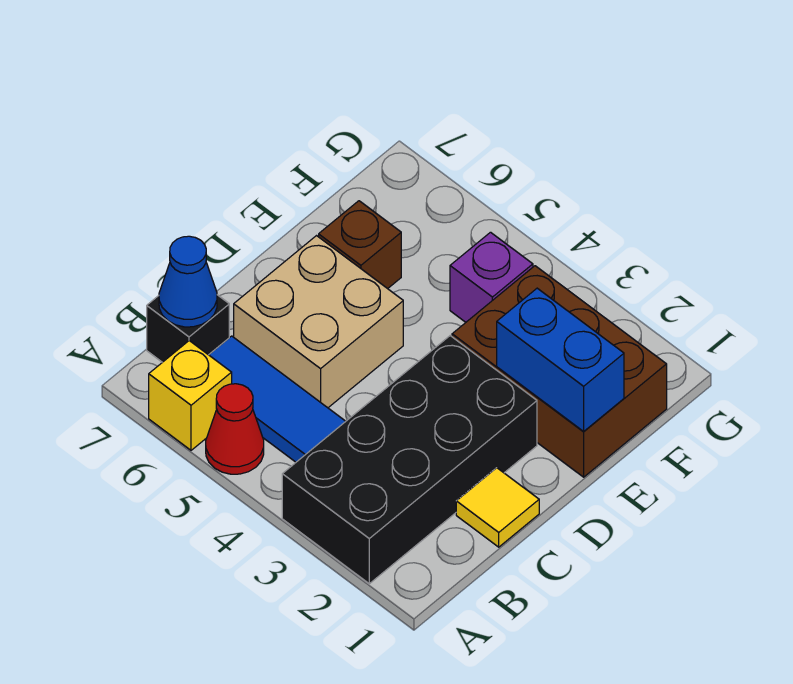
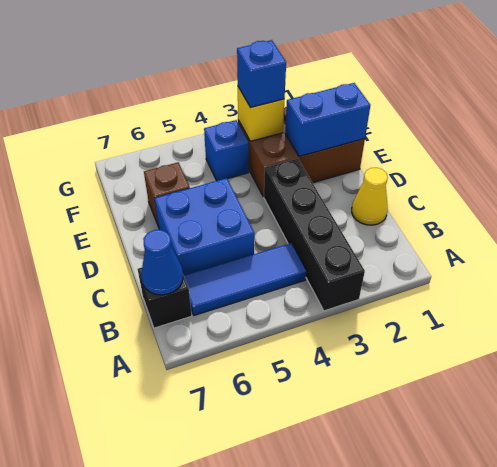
black 2x4 brick [282,336,537,584] -> black 1x4 brick [264,159,365,311]
red 1x1 cone [206,384,264,474] -> none
yellow 1x1 brick [149,341,232,450] -> yellow 1x1 brick moved to [238,87,284,141]
yellow 1x1 tile [456,468,539,547] -> yellow 1x1 cone [352,168,388,225]
tan 2x2 brick [234,236,403,408] -> blue 2x2 brick [155,178,254,275]
none -> blue 1x1 brick [237,40,286,108]
purple 1x1 brick [450,232,533,322] -> blue 1x1 brick [204,120,249,181]

